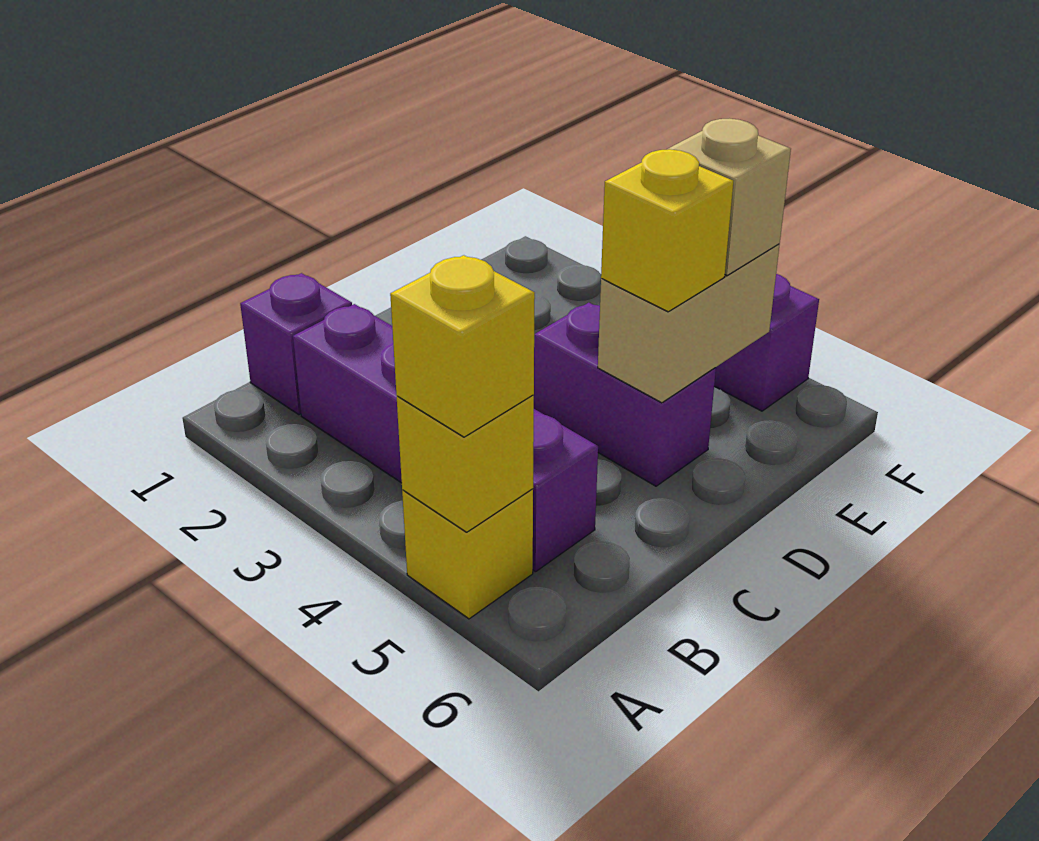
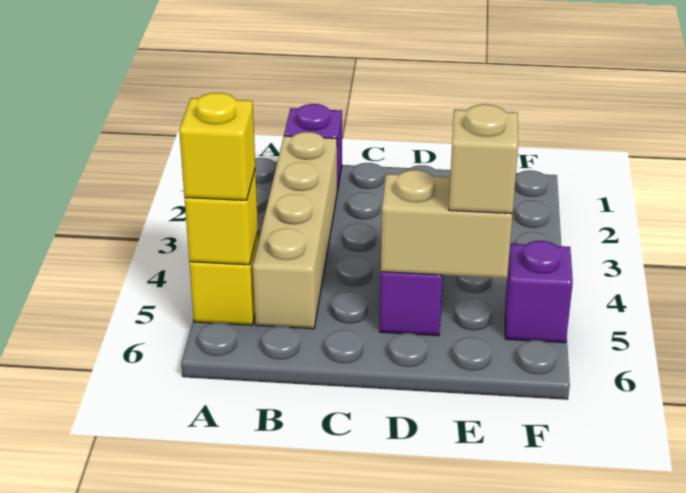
purple 1x4 brick [293,304,598,572] -> tan 1x4 brick [253,132,337,329]
yellow 1x1 brick [601,149,733,312] -> none

